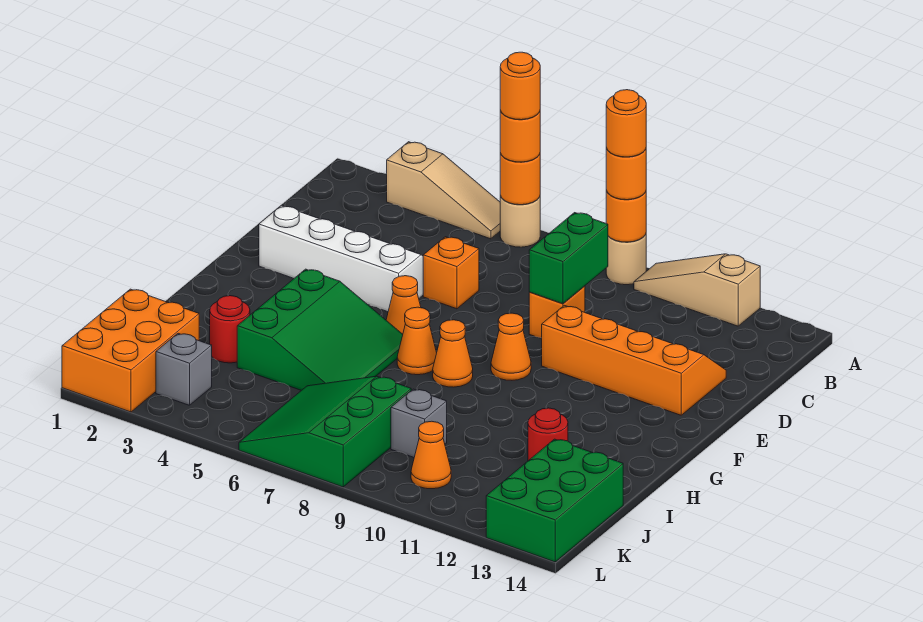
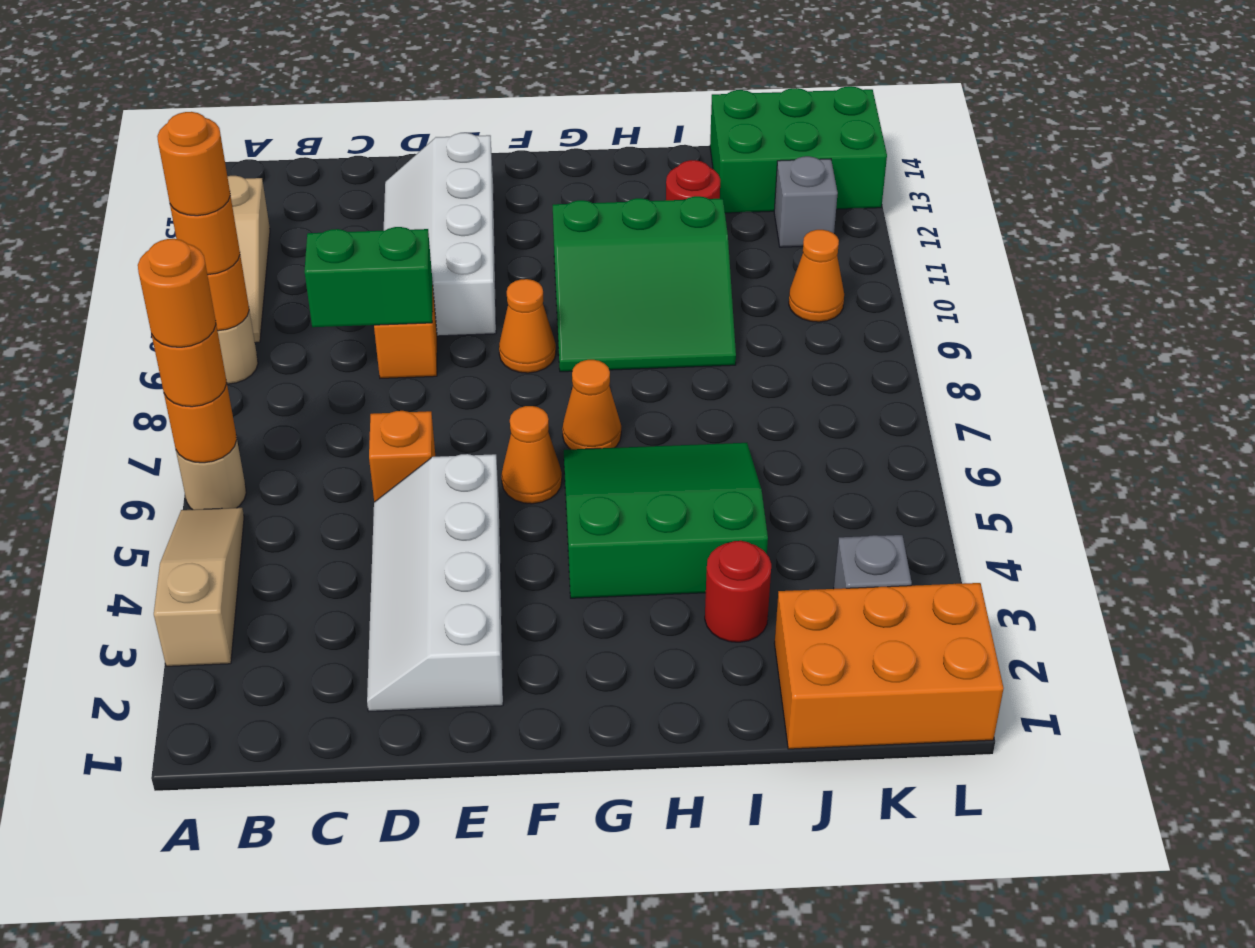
orange 2x4 slope [542,305,726,415] -> white 2x4 slope [384,133,496,336]
orange 1x1 cone [433,320,473,387] -> none
green 3x3 slope [239,376,411,487] -> green 3x3 slope moved to [553,196,736,372]
grey 1x1 brick [391,389,447,457] -> grey 1x1 brick moved to [774,156,838,247]

